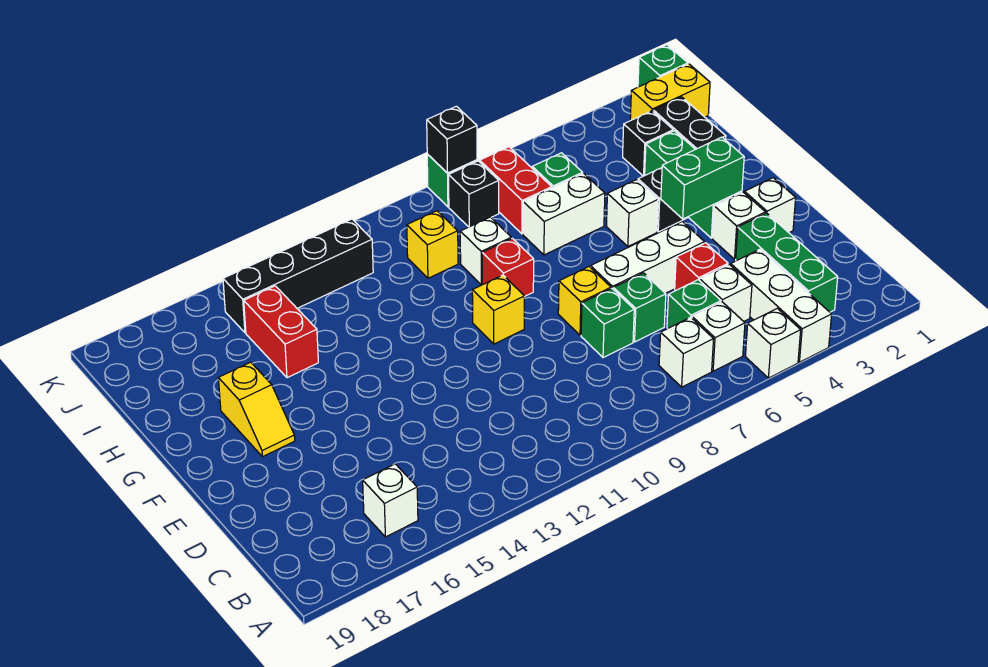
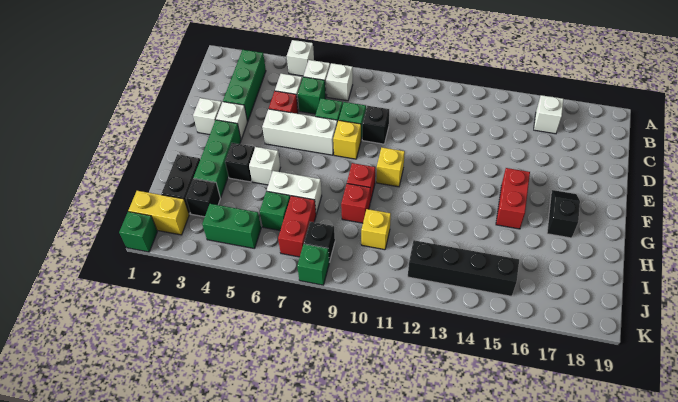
white 1x3 brick [731,249,832,362] -> none
green 1x2 brick [661,137,744,219] -> green 1x2 brick moved to [202,204,261,249]
yellow 1x2 slope [218,362,295,457] -> black 1x2 slope [547,190,580,238]
white 1x1 brick [460,217,511,285] -> red 1x1 brick [341,184,370,223]
red 1x2 brick [244,286,318,378] -> red 1x2 brick moved to [496,168,530,229]
black 1x1 brick [427,106,477,173] -> black 1x1 brick moved to [362,106,389,144]

